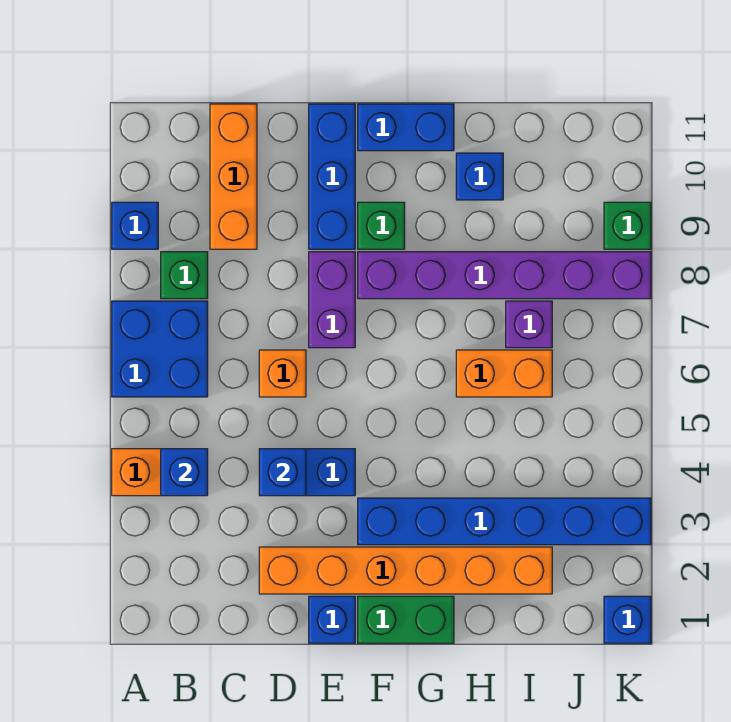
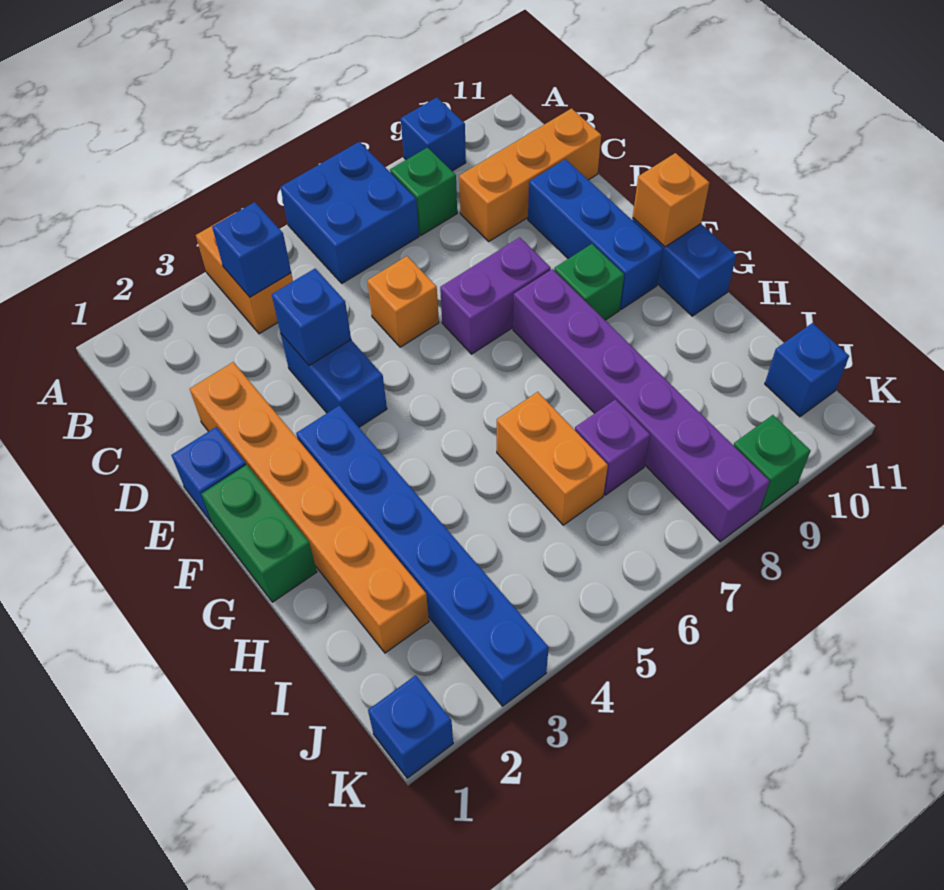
blue 1x3 brick [309,104,355,249] -> blue 1x3 brick turned to [528,159,663,309]
none -> orange 1x1 brick [633,153,709,247]
blue 1x1 brick [456,153,503,200] -> blue 1x1 brick moved to [765,323,849,417]

